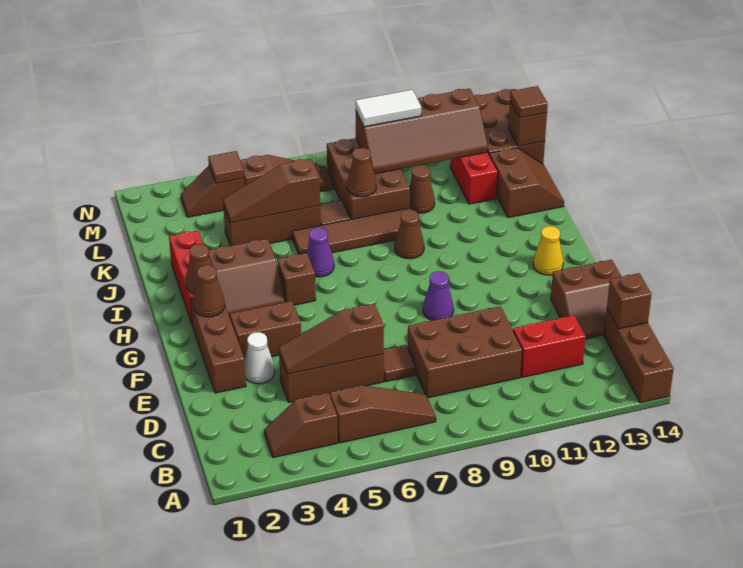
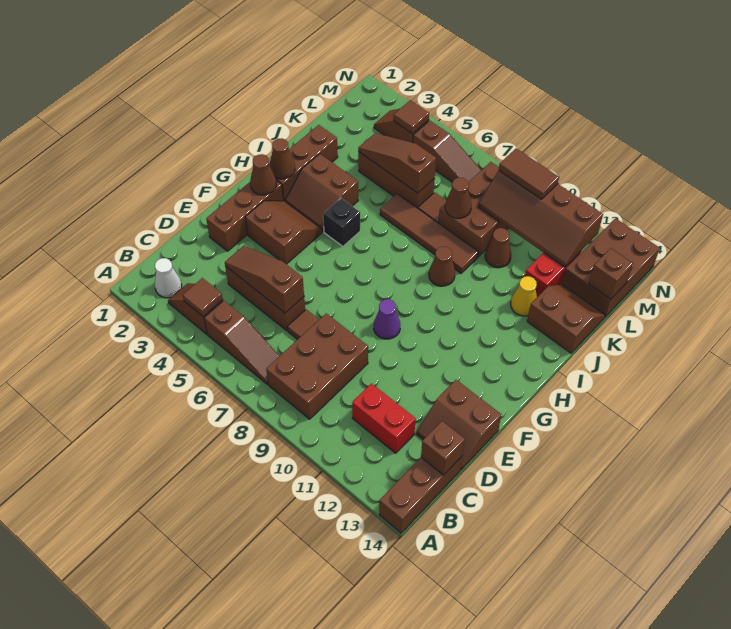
brown 2x3 brick [408,306,522,398] -> brown 2x3 brick turned to [266,313,368,419]
white 1x1 cone [244,332,275,383] -> white 1x1 cone moved to [155,258,182,298]
yellow 1x1 cone [533,226,563,275] -> yellow 1x1 cone moved to [511,276,537,316]
red 1x3 brick [169,231,203,324] -> brown 1x3 brick [276,125,338,201]
brown 1x1 brick [277,253,316,305] -> black 1x1 brick [323,198,360,246]
purple 1x1 cone [307,228,334,277] -> none
brown 2x2 slope [489,148,564,218] -> brown 2x2 slope turned to [527,284,605,353]
brown 1x1 tile [510,86,548,118] -> brown 1x1 tile moved to [183,278,223,316]
white 1x2 tile [356,90,421,127] -> brown 1x2 tile [499,148,559,199]

